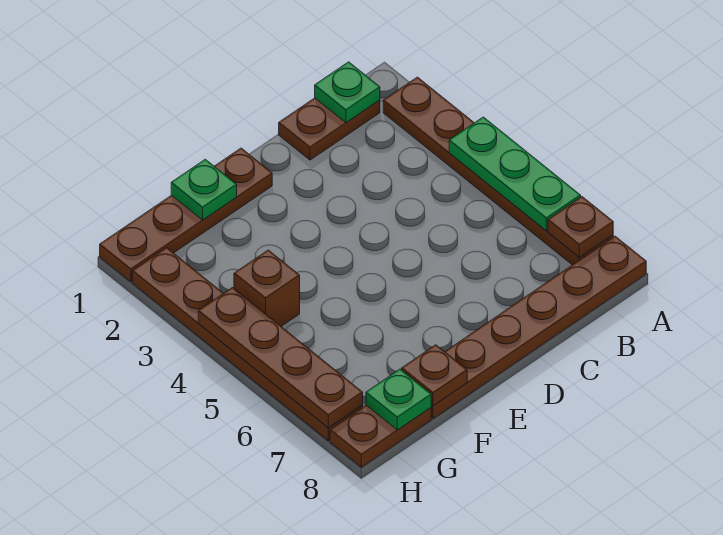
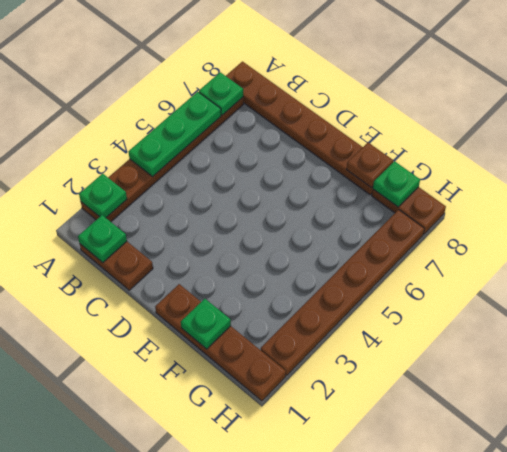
none -> green 1x1 plate [79,174,127,218]
brown 1x1 plate [548,197,613,257] -> green 1x1 plate [199,72,243,115]
brown 1x1 brick [234,250,300,326] -> none
brown 1x4 plate [198,288,363,428] -> none

